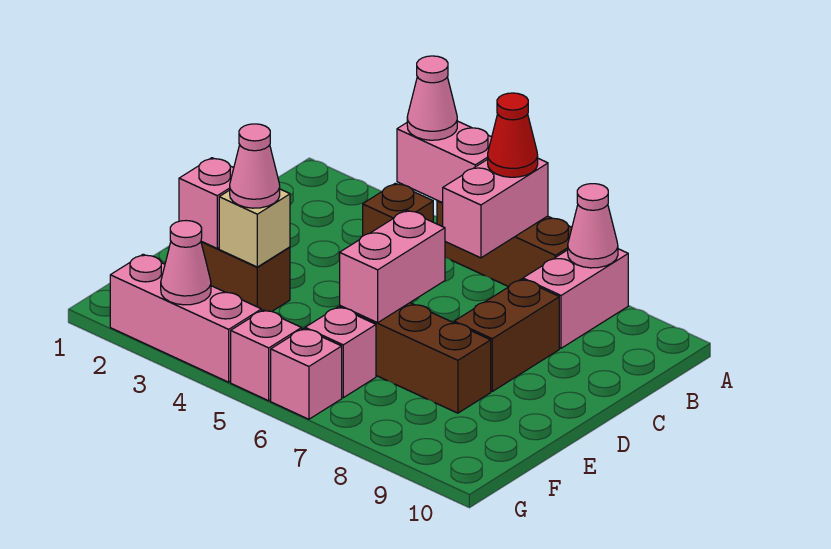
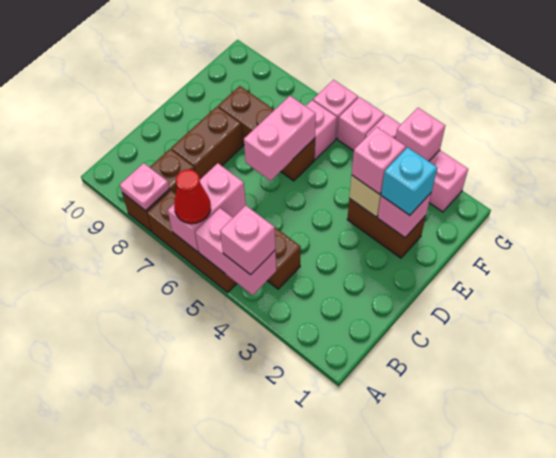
pink 1x1 cone [407,56,457,140] -> pink 1x1 brick [220,206,275,275]
pink 1x2 brick [523,249,628,348] -> brown 1x2 brick [122,149,195,232]
pink 1x1 cone [568,184,618,268] -> pink 1x1 plate [120,163,169,211]
none -> cyan 1x1 brick [381,147,437,216]
pink 1x1 cone [230,124,280,208] -> pink 1x1 brick [352,127,406,194]
pink 1x1 cone [161,221,211,305] -> pink 1x1 brick [396,108,445,161]

